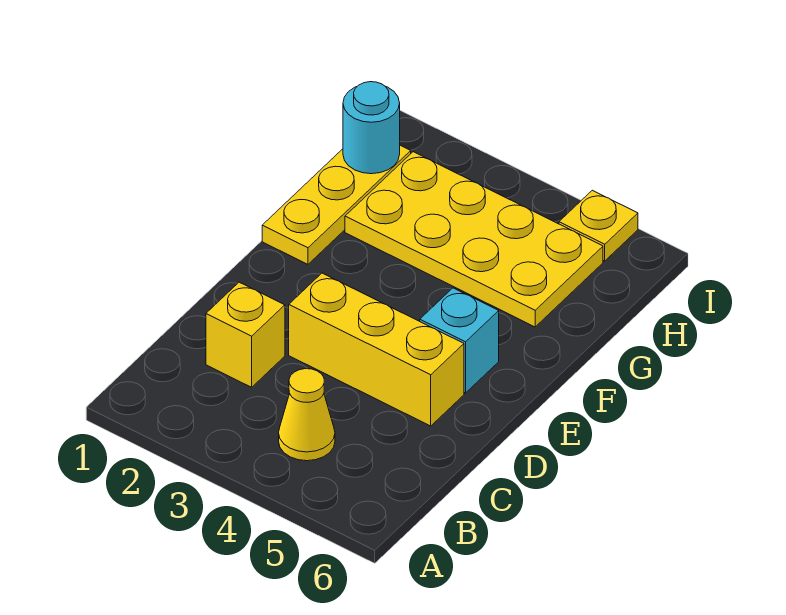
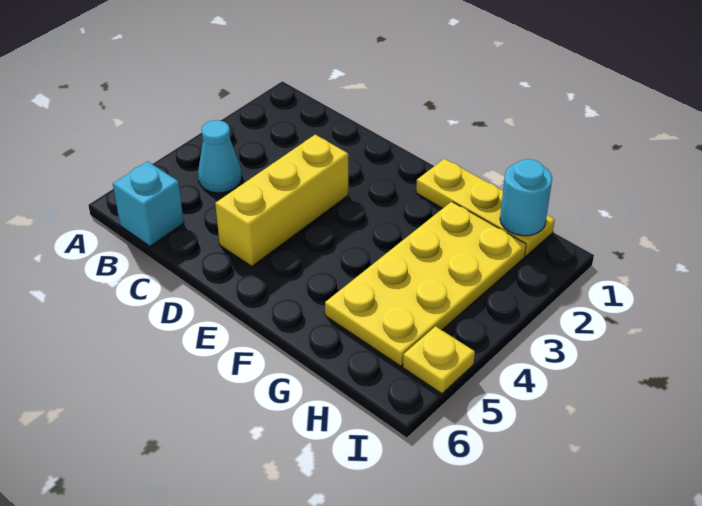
yellow 1x1 cone [279,369,335,461] -> cyan 1x1 cone [198,120,242,193]
yellow 1x1 brick [206,282,285,387] -> none
cyan 1x1 brick [420,288,499,393] -> cyan 1x1 brick moved to [113,161,184,246]

